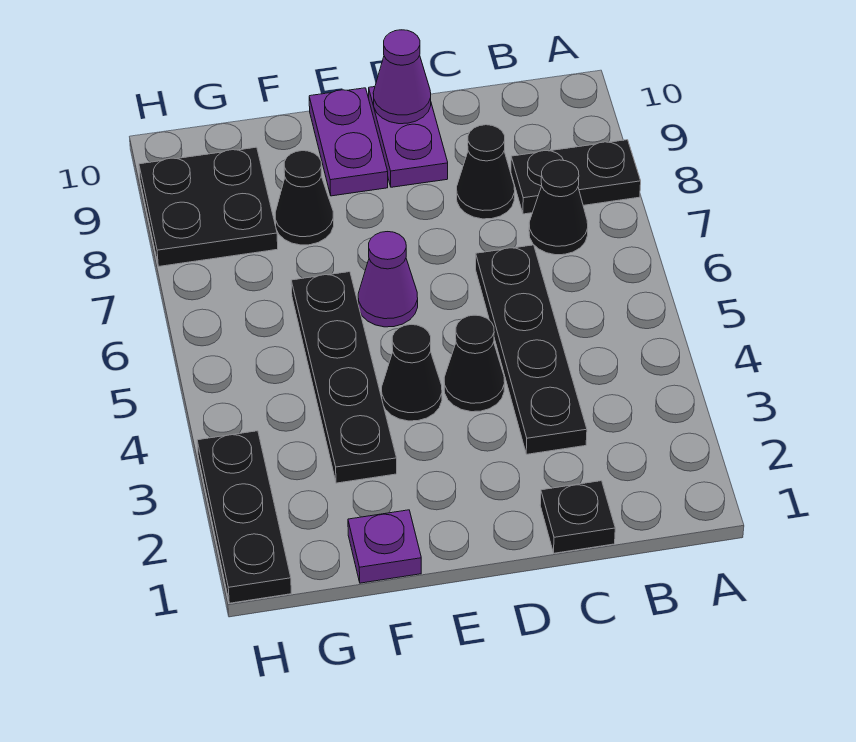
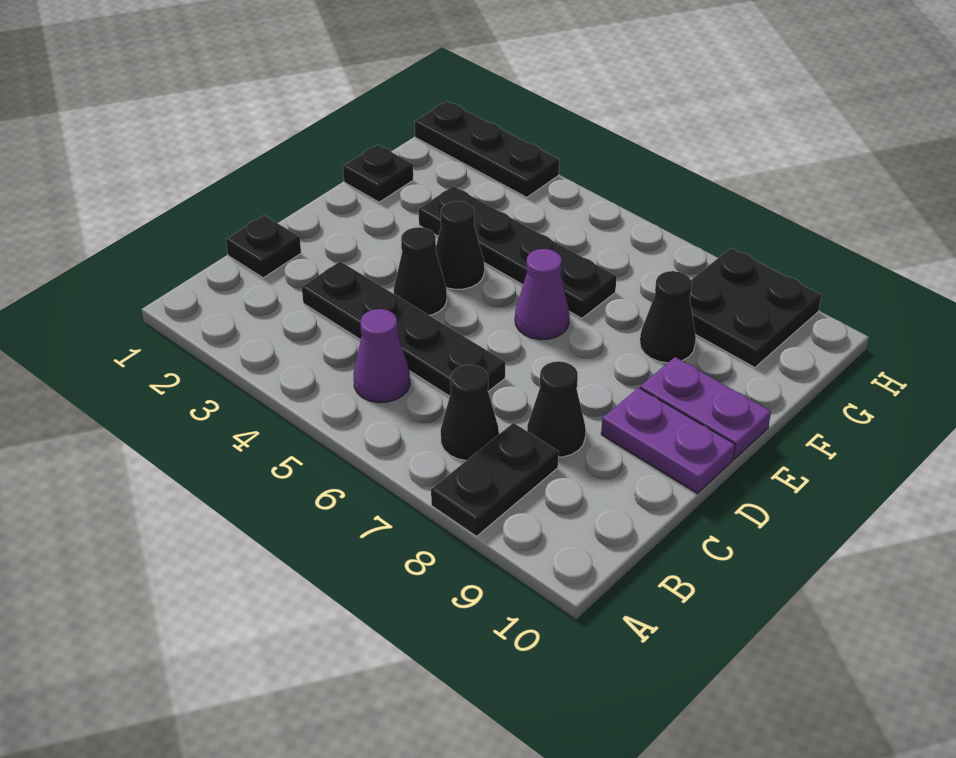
purple 1x1 cone [373,30,431,124] -> purple 1x1 cone moved to [354,309,410,403]
purple 1x1 plate [348,510,421,583] -> black 1x1 plate [343,145,413,202]

